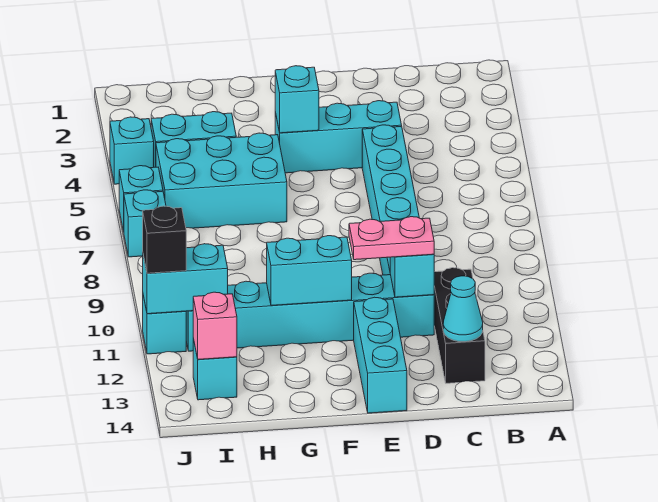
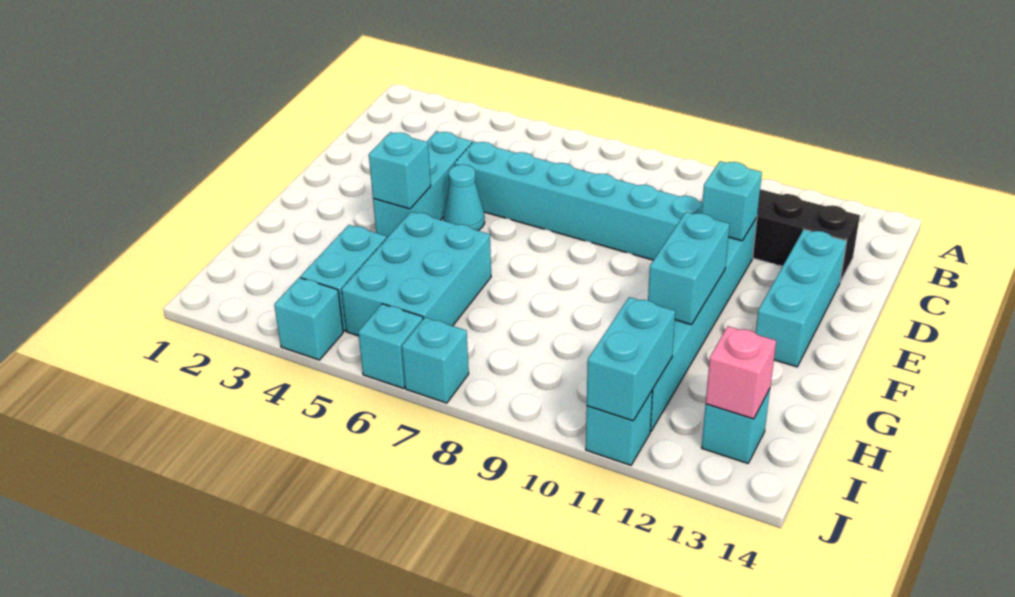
cyan 1x1 cone [443,276,483,342] -> cyan 1x1 cone moved to [444,165,485,231]
pink 1x2 plate [349,217,434,260] -> none
cyan 1x3 brick [354,297,407,413] -> cyan 1x3 brick turned to [756,230,846,367]
black 1x1 brick [143,206,186,273] -> none

